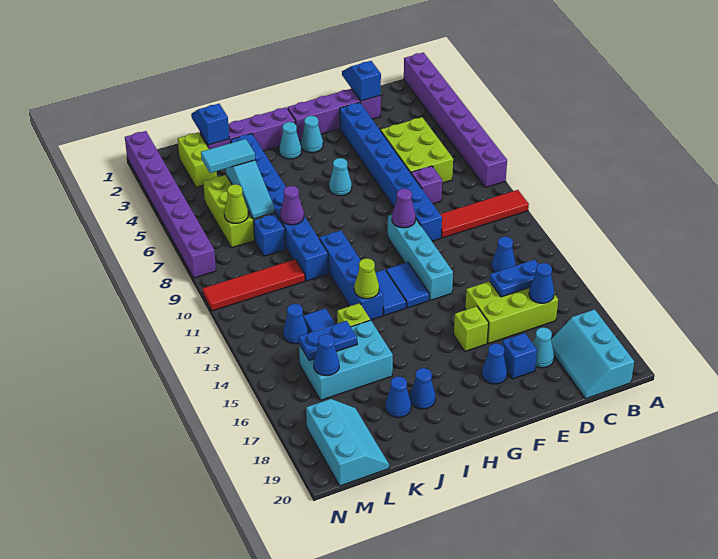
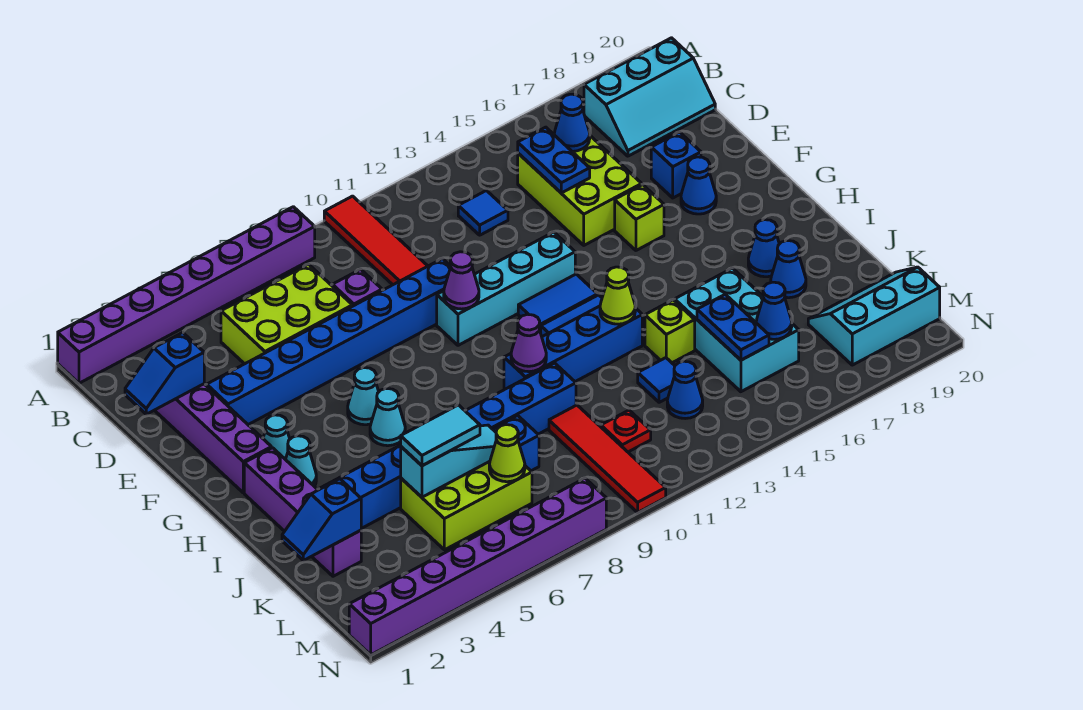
blue 1x1 cone [492,237,515,272] -> blue 1x1 tile [458,191,508,235]
cyan 1x1 cone [533,327,554,368] -> cyan 1x1 cone moved to [370,389,405,446]
purple 1x1 cone [280,186,304,225] -> purple 1x1 cone moved to [511,314,546,372]
cyan 1x2 tile [201,139,255,173] -> cyan 1x2 tile turned to [401,405,480,466]
lime 1x2 brick [178,132,217,187] -> none
none -> red 1x1 plate [601,410,651,452]

